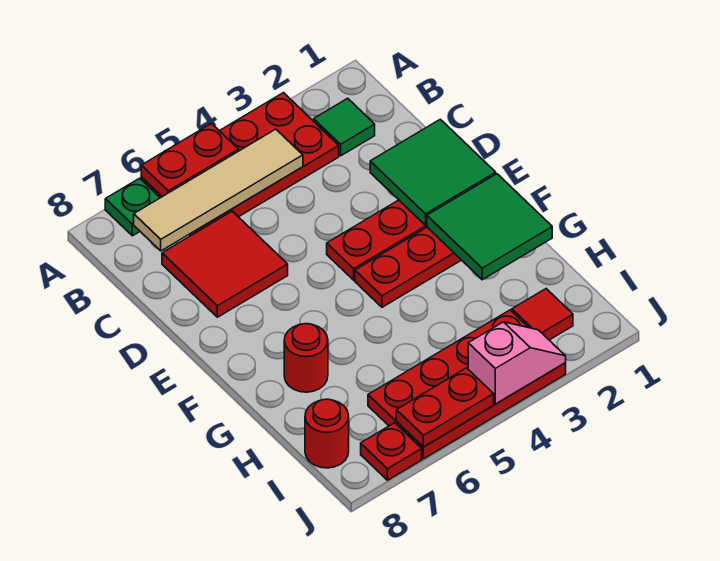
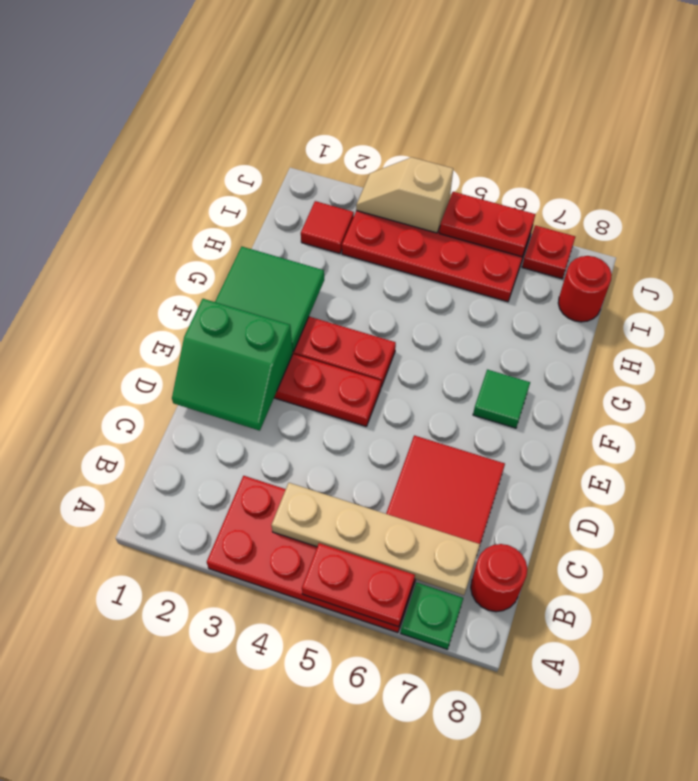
green 1x1 tile [314,98,375,156] -> green 1x1 tile moved to [473,370,530,428]
tan 1x4 tile [134,129,303,251] -> tan 1x4 plate [271,483,480,595]
green 2x2 tile [370,119,496,225] -> green 2x2 slope [172,299,293,431]
red 1x1 round brick [284,324,328,392] -> red 1x1 round brick moved to [471,544,527,612]
pink 1x2 slope [468,322,566,404] -> tan 1x2 slope [356,157,453,233]

